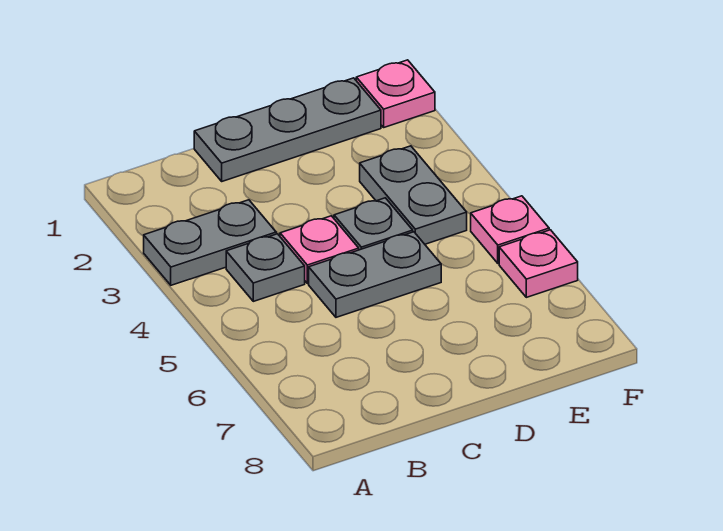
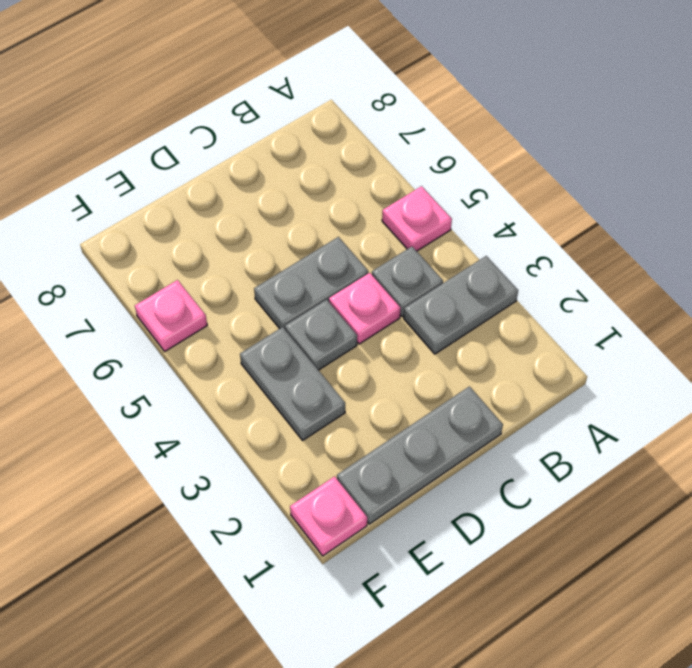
pink 1x1 plate [471,196,549,263] -> pink 1x1 plate moved to [382,186,452,251]

